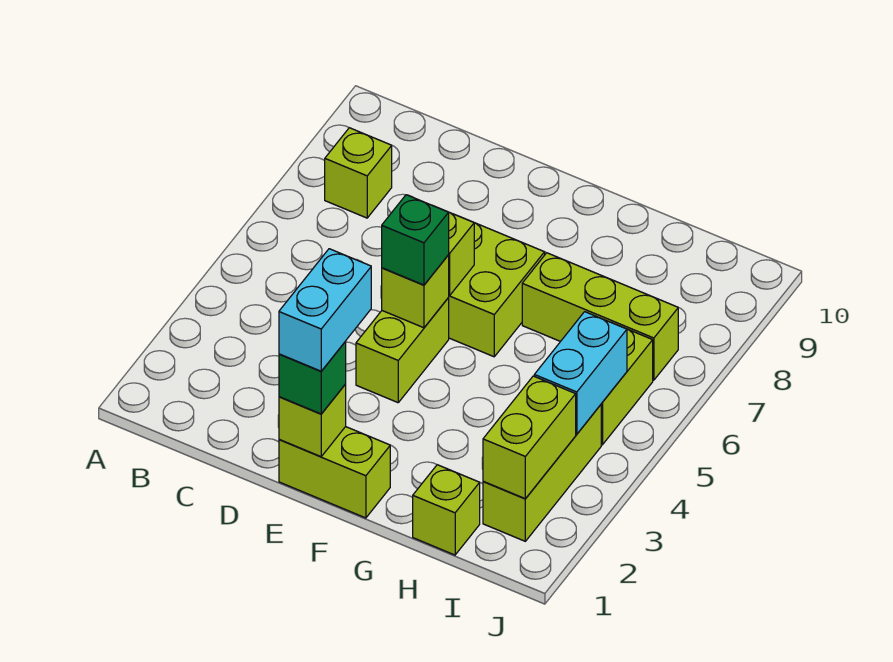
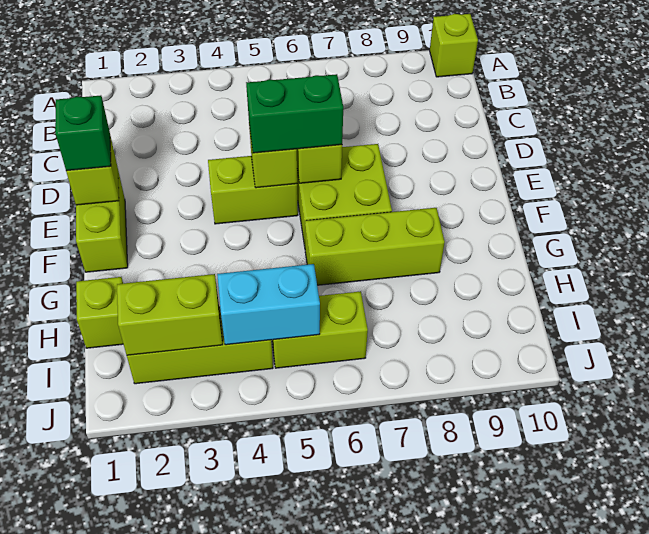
lime 1x1 brick [325,128,392,218] -> lime 1x1 brick moved to [430,14,478,77]
cyan 1x2 brick [279,249,371,371] -> none
green 1x1 brick [382,195,449,285] -> green 1x2 brick [246,74,343,153]
lime 1x3 brick [522,253,678,380] -> lime 1x3 brick turned to [305,208,445,285]

